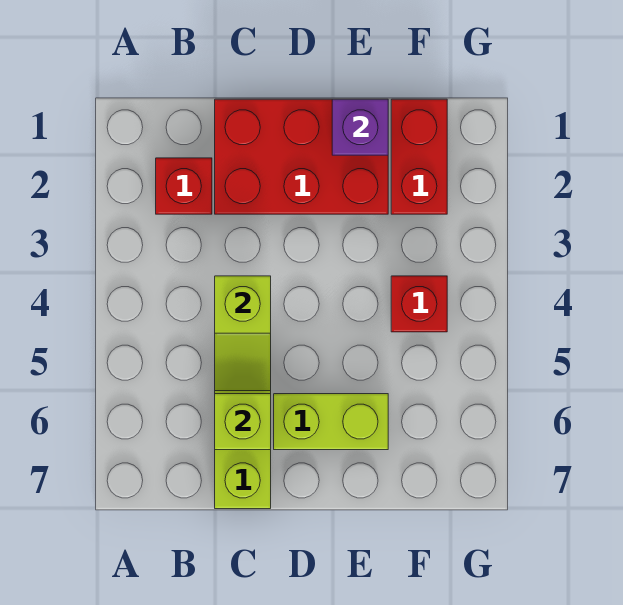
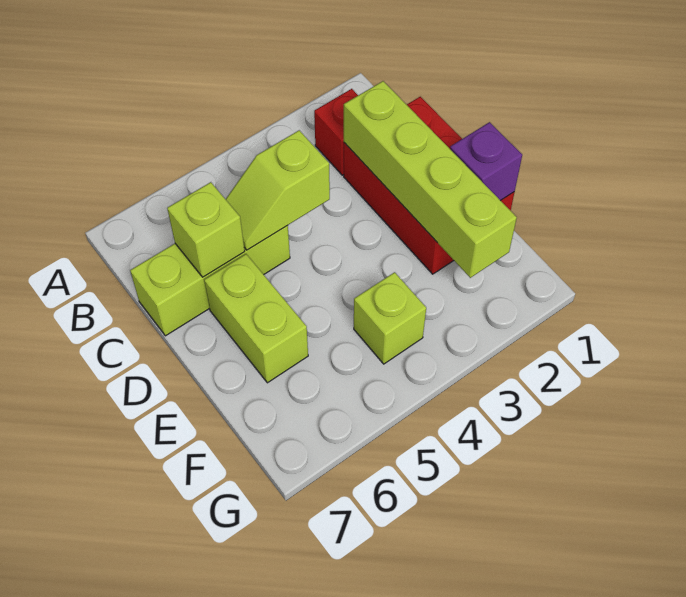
none -> lime 1x4 brick [344,81,517,278]
red 1x2 brick [391,99,447,214] -> none
red 1x1 brick [391,276,447,332] -> lime 1x1 brick [354,272,426,364]

